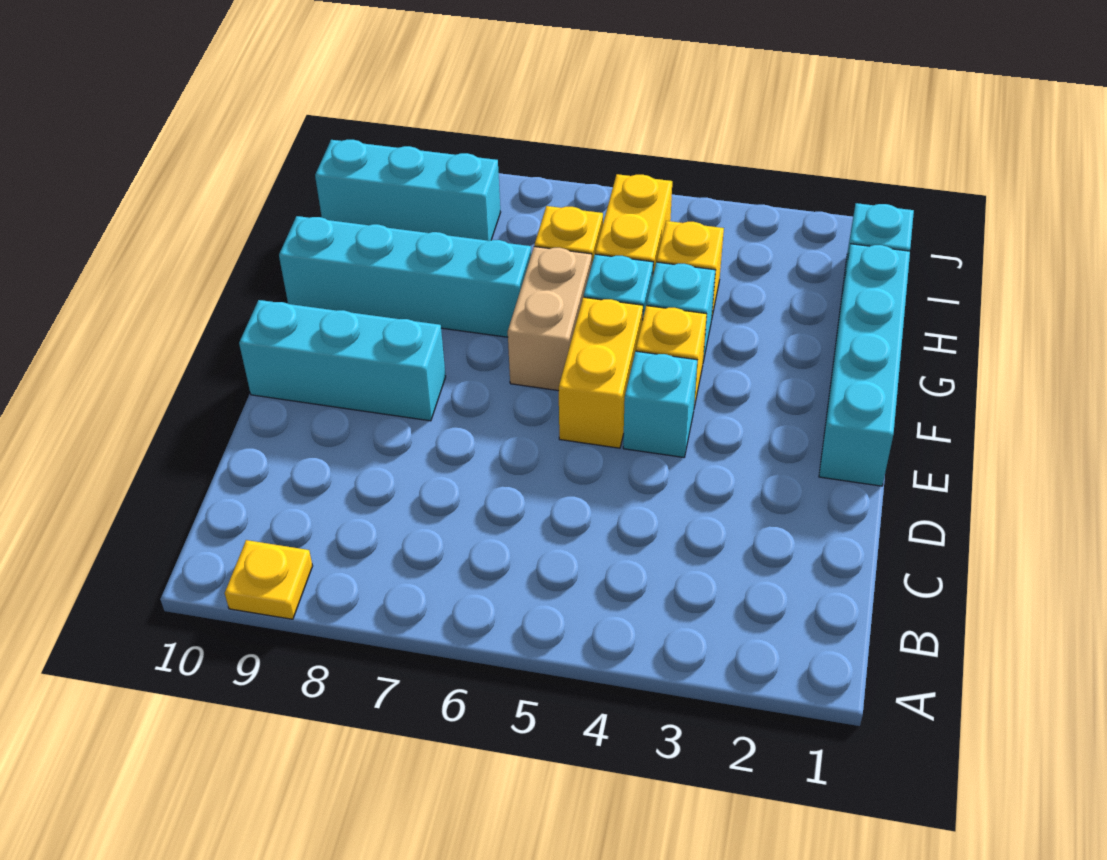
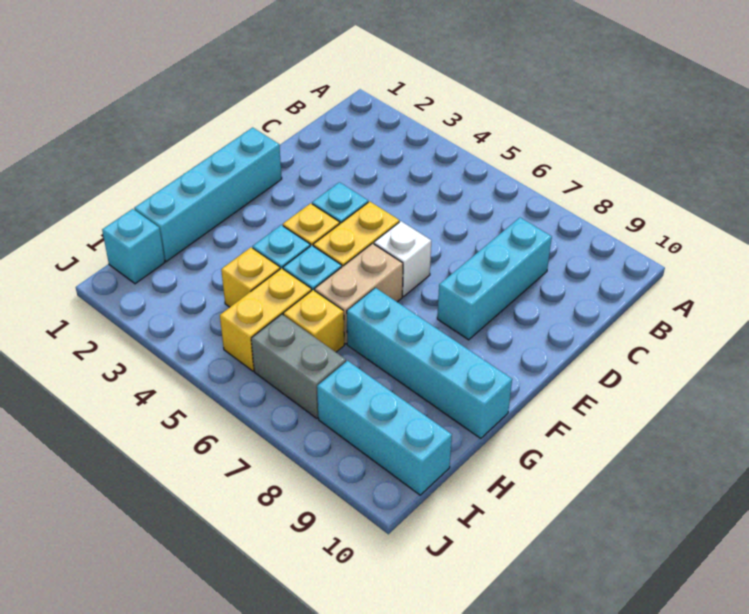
yellow 1x1 plate [225,540,312,619] -> none
none -> white 1x1 brick [374,221,431,297]
cyan 1x3 brick [239,300,446,421] -> cyan 1x3 brick turned to [437,218,552,340]
none -> grey 1x2 brick [251,314,346,418]

